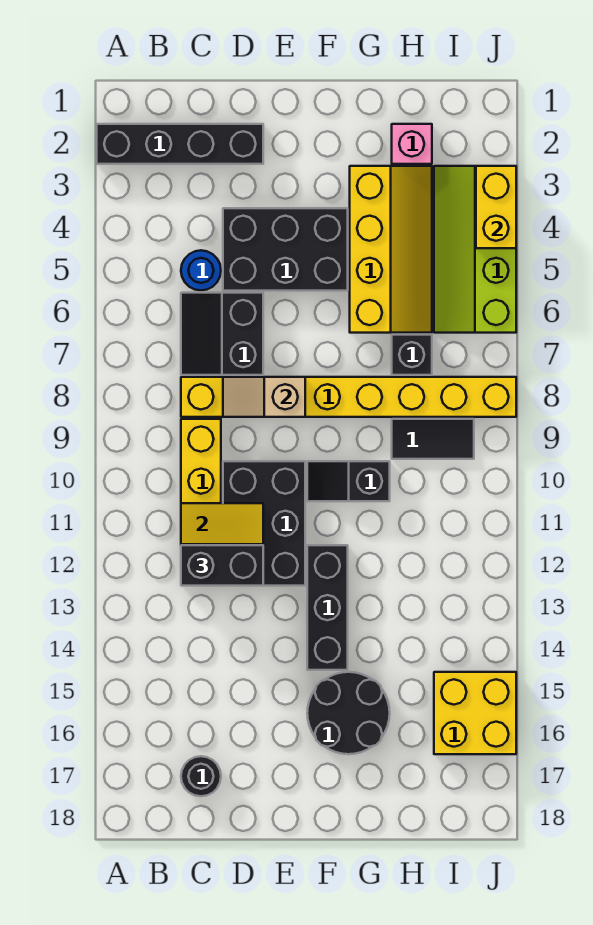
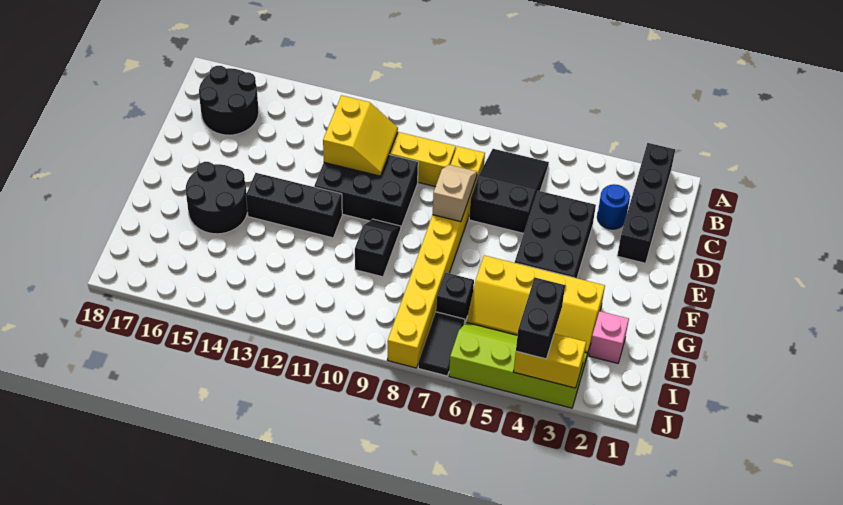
blue 1x1 round brick [181,250,221,290] -> blue 1x1 round brick moved to [597,184,630,229]
black 2x2 slope [181,293,263,375] -> black 2x3 slope [469,149,549,233]
black 1x2 brick [181,545,263,586] -> black 1x2 brick moved to [516,277,565,359]
black 1x1 round brick [181,756,221,796] -> black 2x2 round brick [199,66,259,135]
black 1x2 tile [392,419,474,459] -> black 1x2 tile moved to [418,312,465,376]
yellow 2x2 brick [434,672,516,754] -> none

